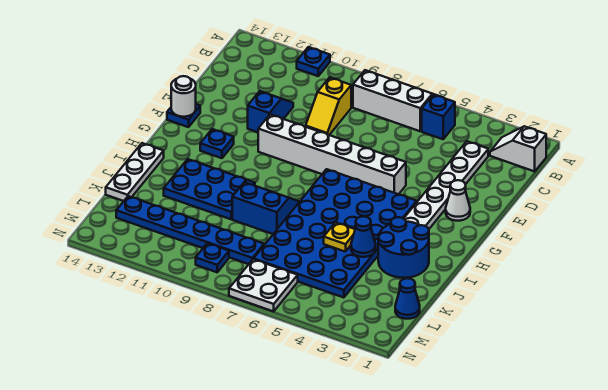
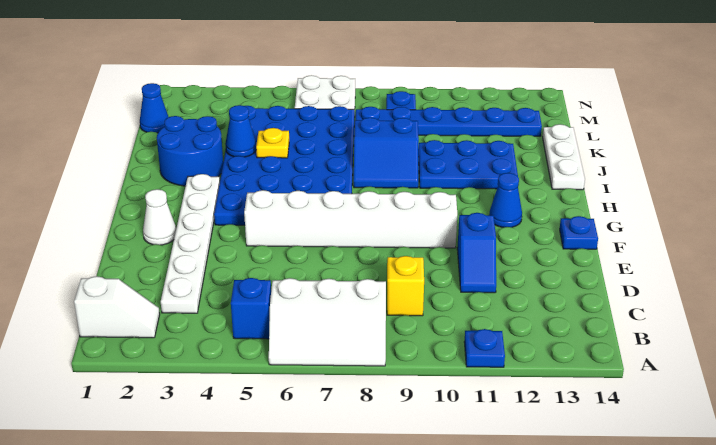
white 1x1 round brick [171,76,196,117] -> none
blue 1x1 plate [200,129,234,158] -> blue 1x1 cone [489,173,522,227]

